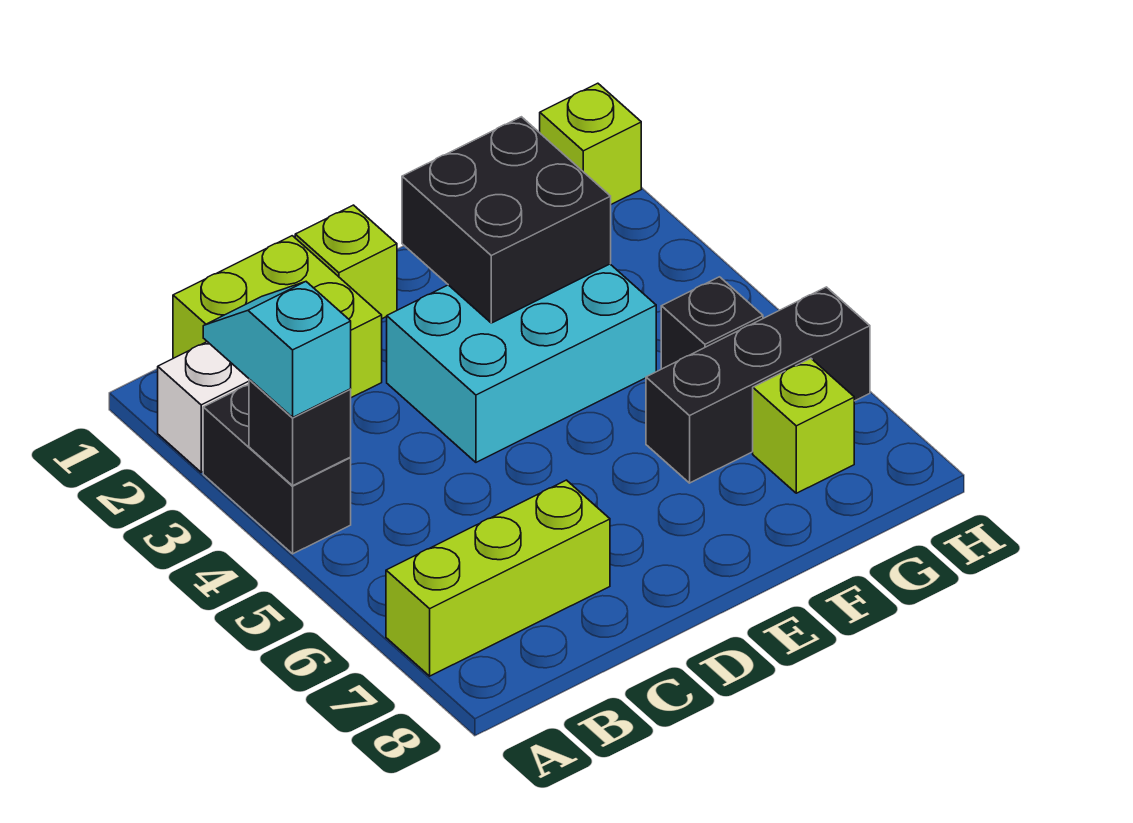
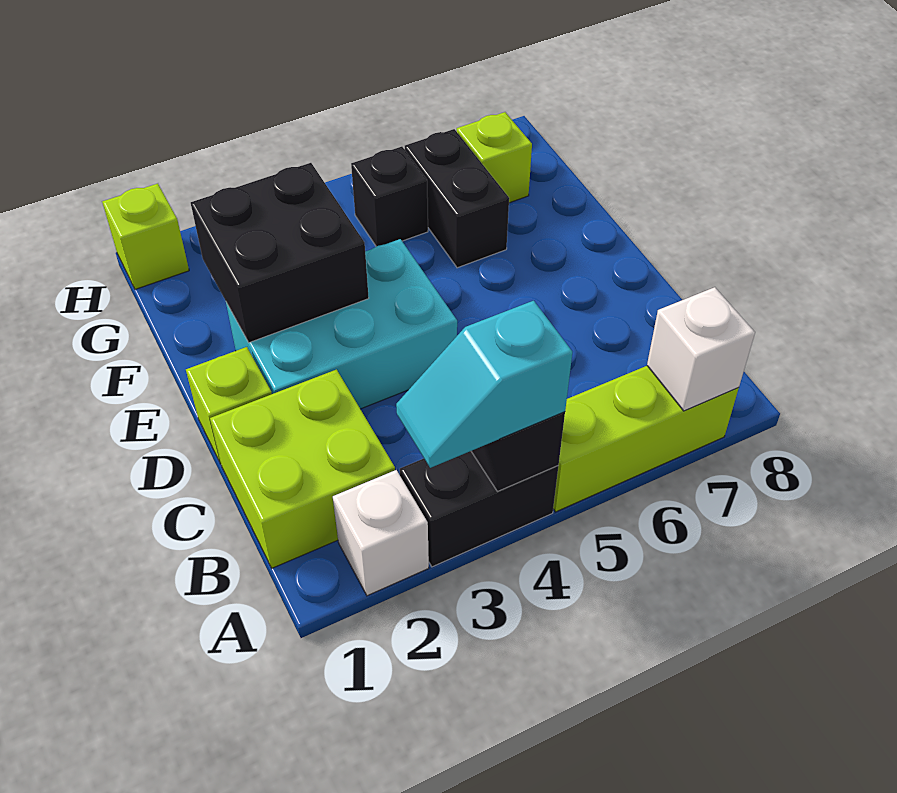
lime 1x3 brick [386,480,610,676] -> lime 1x3 brick turned to [553,366,739,512]
none -> white 1x1 brick [647,287,755,411]
cyan 2x3 brick [387,264,656,462] -> cyan 2x3 brick turned to [226,239,457,409]
black 1x3 brick [646,287,870,483] -> black 1x2 brick [405,129,509,268]

